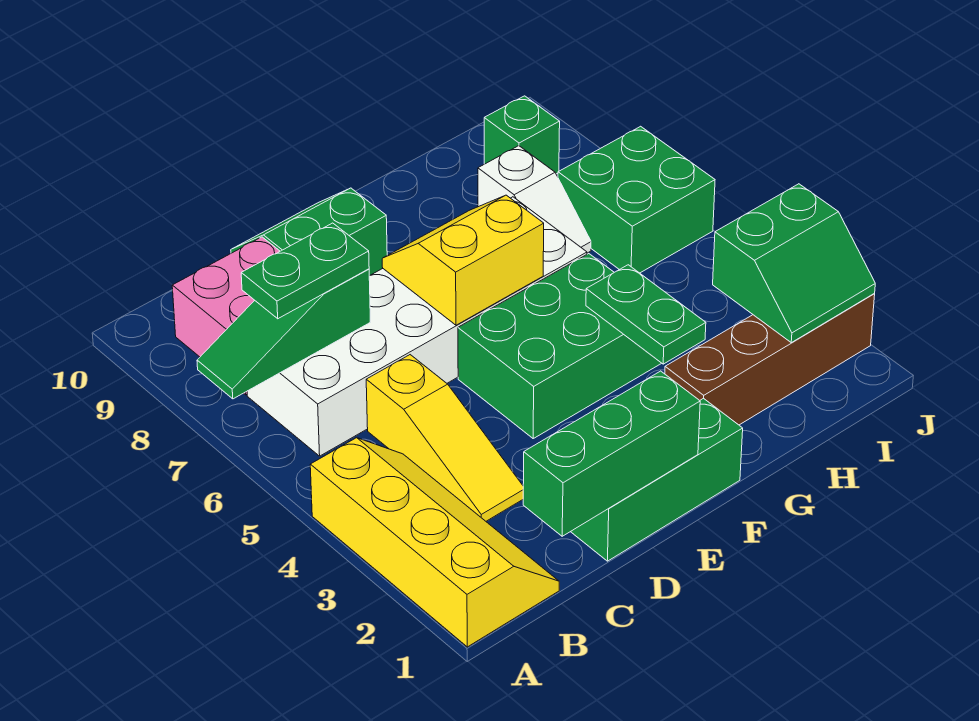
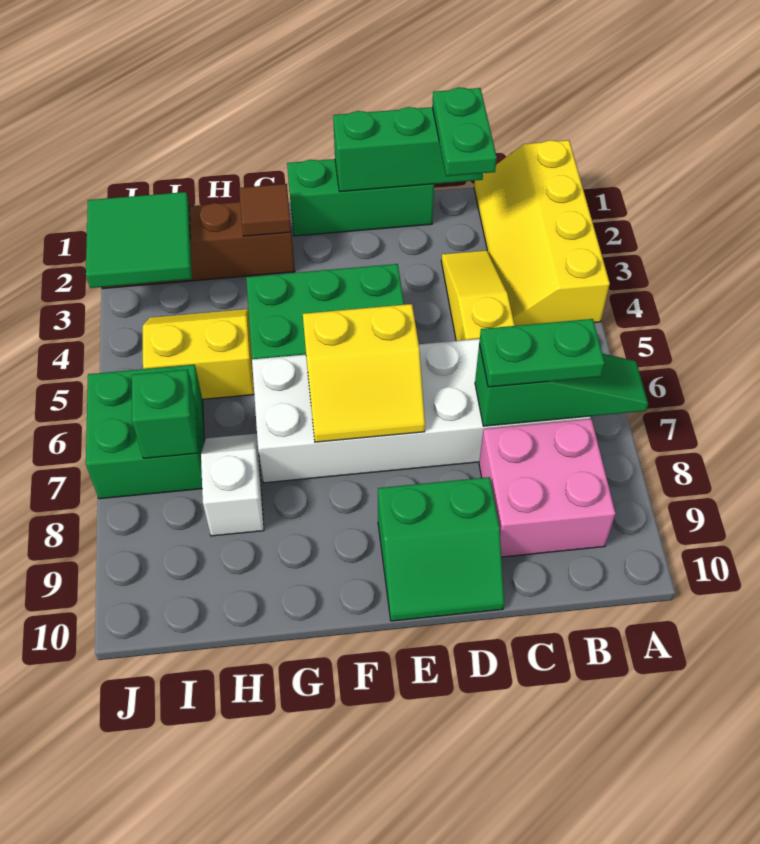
none -> brown 1x1 tile [239,184,291,236]
green 1x2 plate [586,265,706,364] -> green 1x2 plate moved to [432,87,497,176]
none -> yellow 2x2 slope [143,309,254,399]
green 2x2 slope [713,184,875,343] -> green 2x2 tile [86,192,192,288]
green 1x1 brick [484,96,560,174] -> green 1x1 brick moved to [132,370,198,458]

